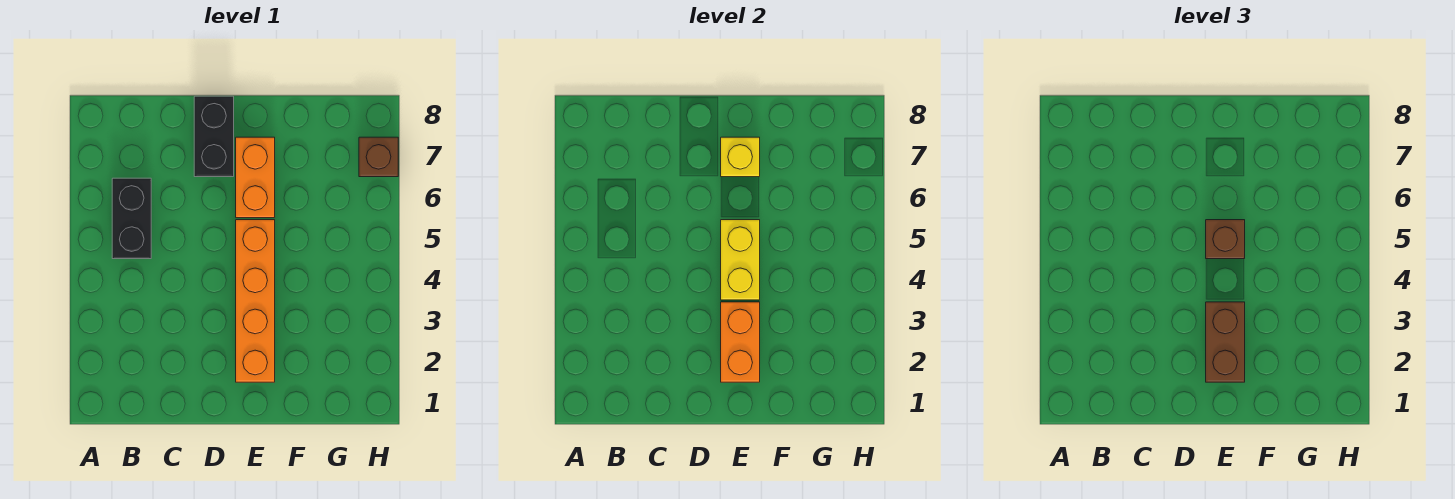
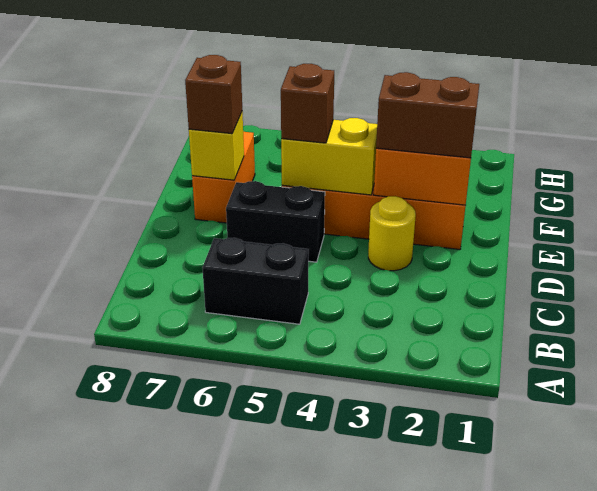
none -> yellow 1x1 round brick [368,196,416,271]
black 1x2 brick [194,96,234,177] -> black 1x2 brick moved to [226,181,325,262]
orange 1x2 brick [236,137,275,218] -> orange 1x2 brick turned to [192,132,255,223]
brown 1x1 brick [359,137,398,177] -> brown 1x1 brick moved to [185,55,242,134]

